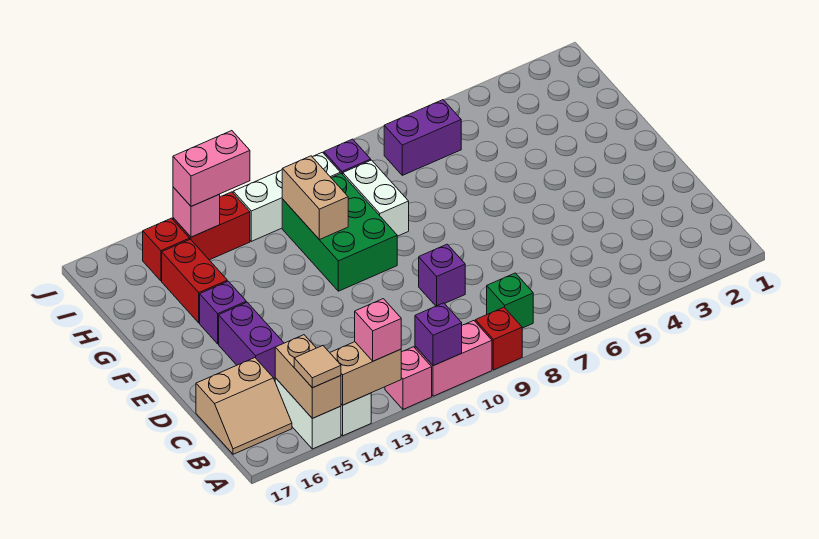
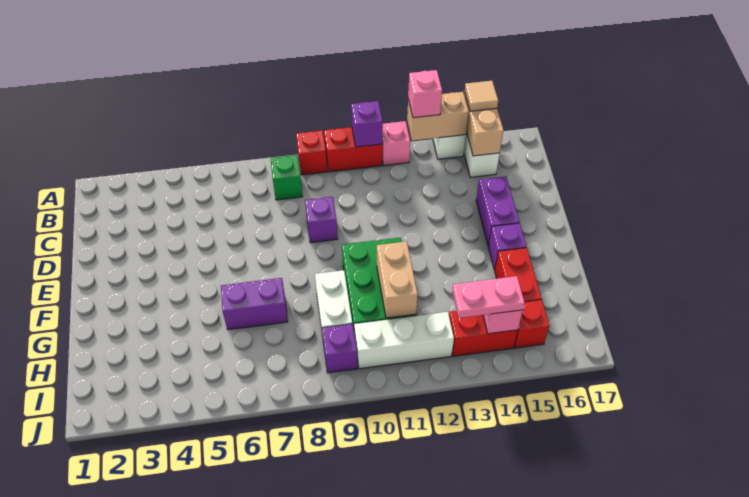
pink 1x2 brick [415,321,492,396] -> red 1x2 brick [324,127,382,172]
tan 2x2 slope [196,358,292,454] -> none
purple 1x2 brick [384,100,461,175] -> purple 1x2 brick moved to [221,278,288,330]
pink 1x2 brick [173,131,250,206] -> pink 1x2 plate [452,276,525,318]

